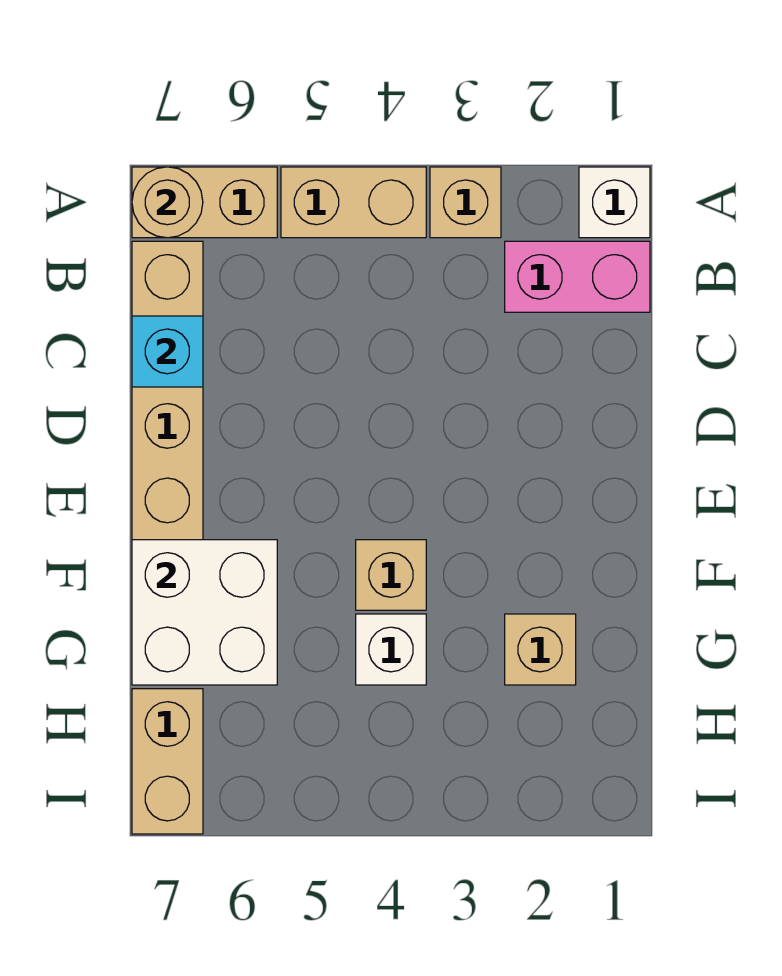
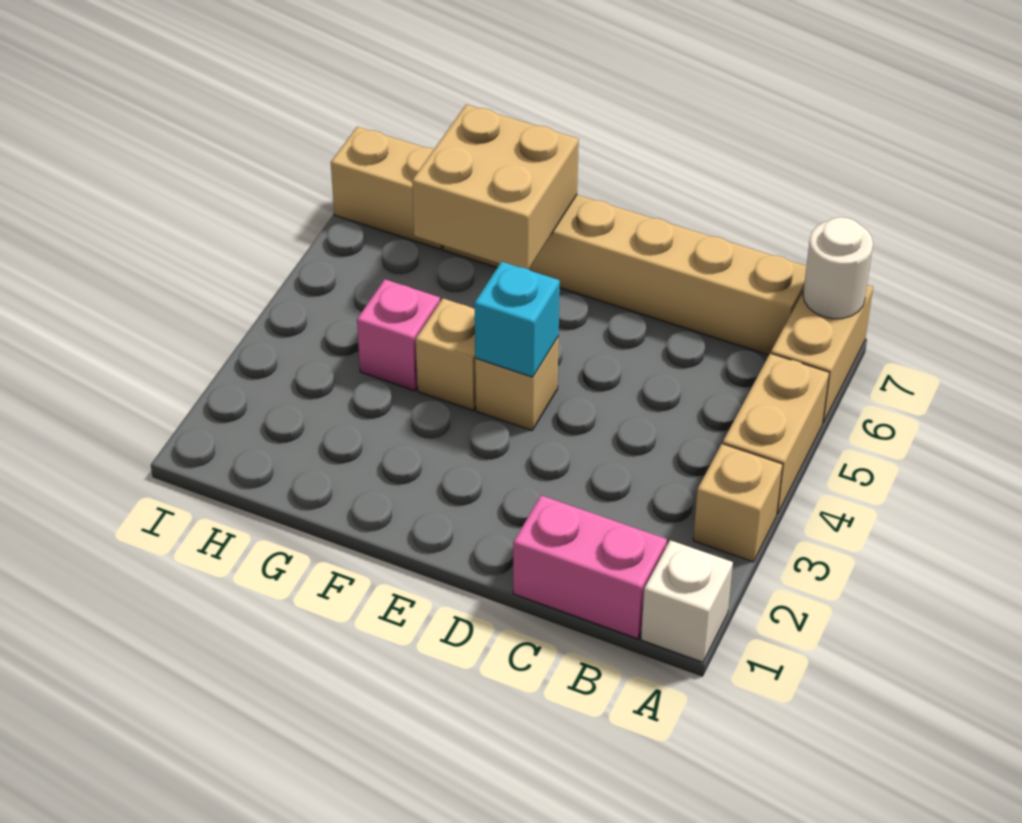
tan 1x1 round brick [132,167,203,238] -> white 1x1 round brick [803,217,873,319]
pink 1x2 brick [505,241,650,312] -> pink 1x2 brick turned to [513,495,667,639]
cyan 1x1 brick [132,316,203,387] -> cyan 1x1 brick moved to [474,262,560,377]
white 2x2 brick [132,540,277,685] -> tan 2x2 brick [412,104,579,269]
tan 1x1 brick [505,614,576,685] -> tan 1x1 brick moved to [475,337,559,430]
white 1x1 brick [356,614,426,685] -> pink 1x1 brick [357,279,440,391]

